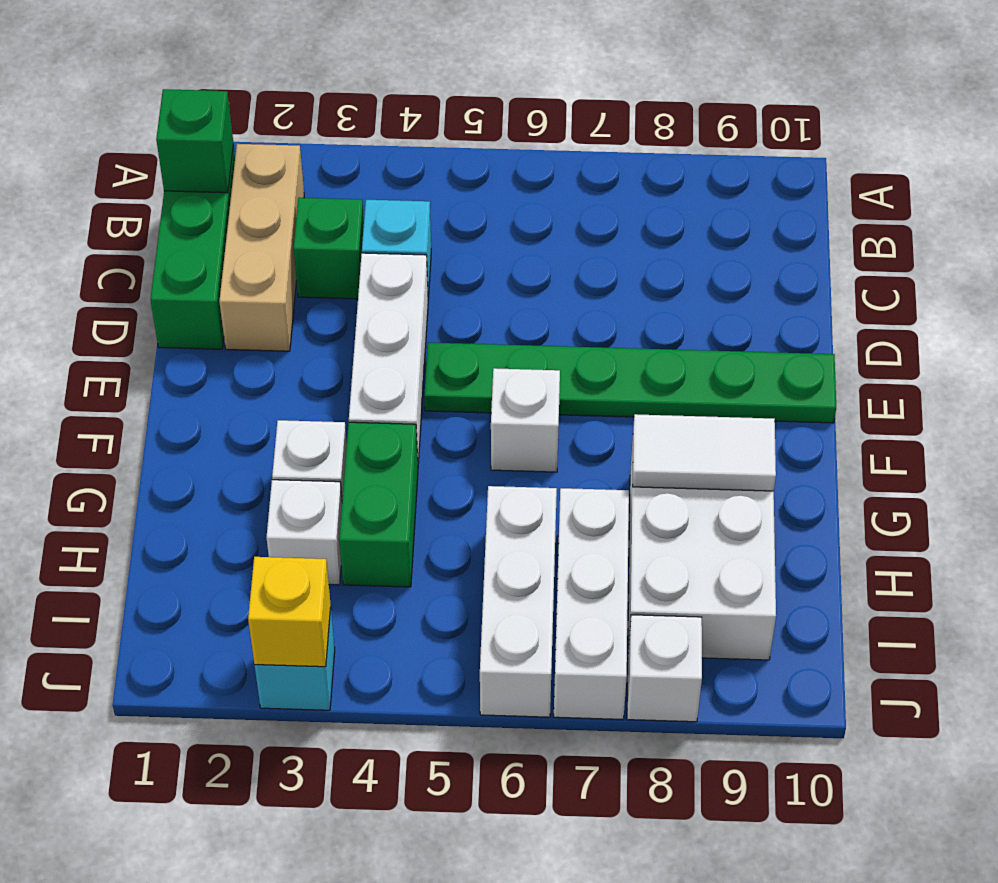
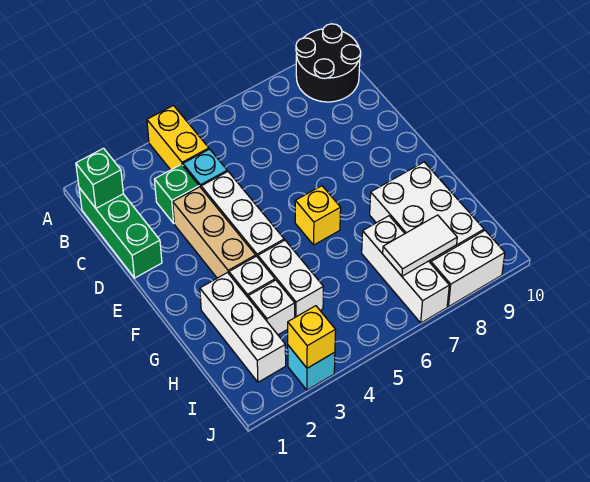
none -> yellow 1x2 brick [147,106,209,170]
none -> black 2x2 round brick [296,24,361,102]
tan 1x3 brick [219,144,304,351] -> tan 1x3 brick moved to [173,187,256,278]
green 1x6 plate [424,343,836,423] -> none
white 1x1 brick [491,368,560,472] -> yellow 1x1 brick [295,186,341,245]
green 1x2 brick [339,422,418,587] -> white 1x2 brick [258,240,323,317]
white 1x2 tile [633,414,776,491] -> white 1x2 tile moved to [383,215,457,276]
white 1x3 brick [480,486,557,717] -> white 1x3 brick moved to [200,273,286,382]
white 1x1 brick [627,615,702,722] -> white 1x2 brick [431,231,505,307]

